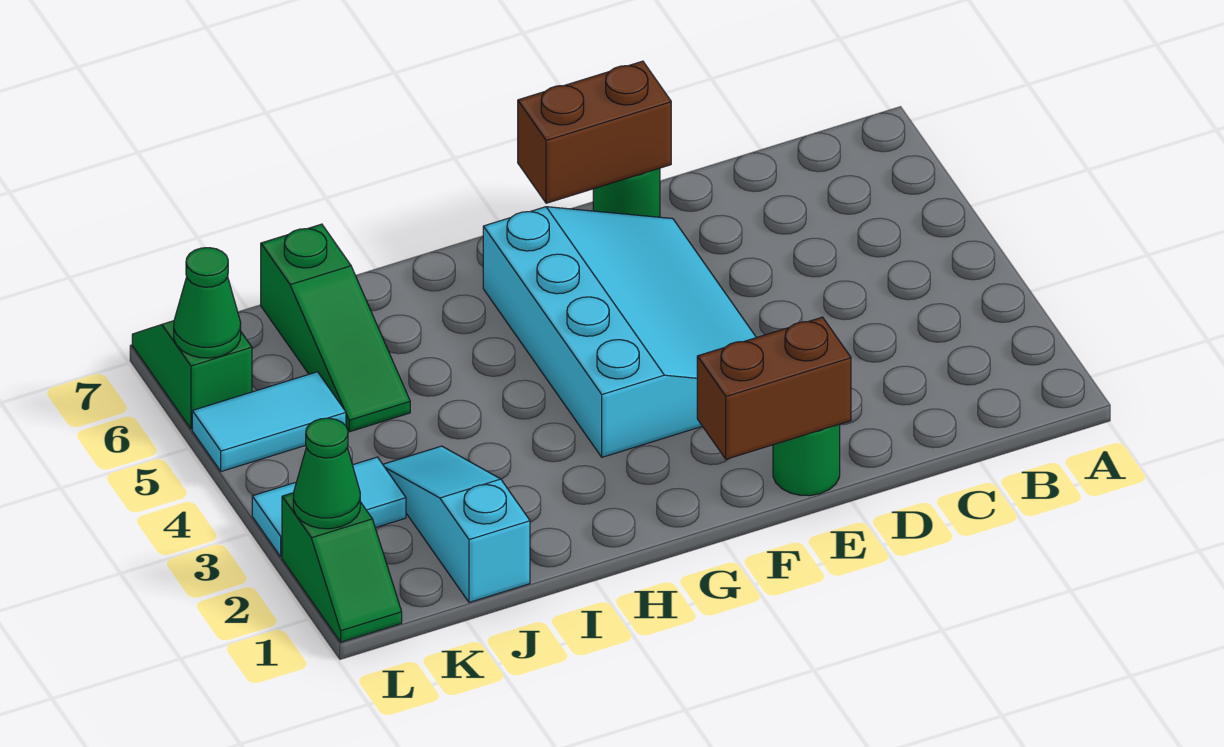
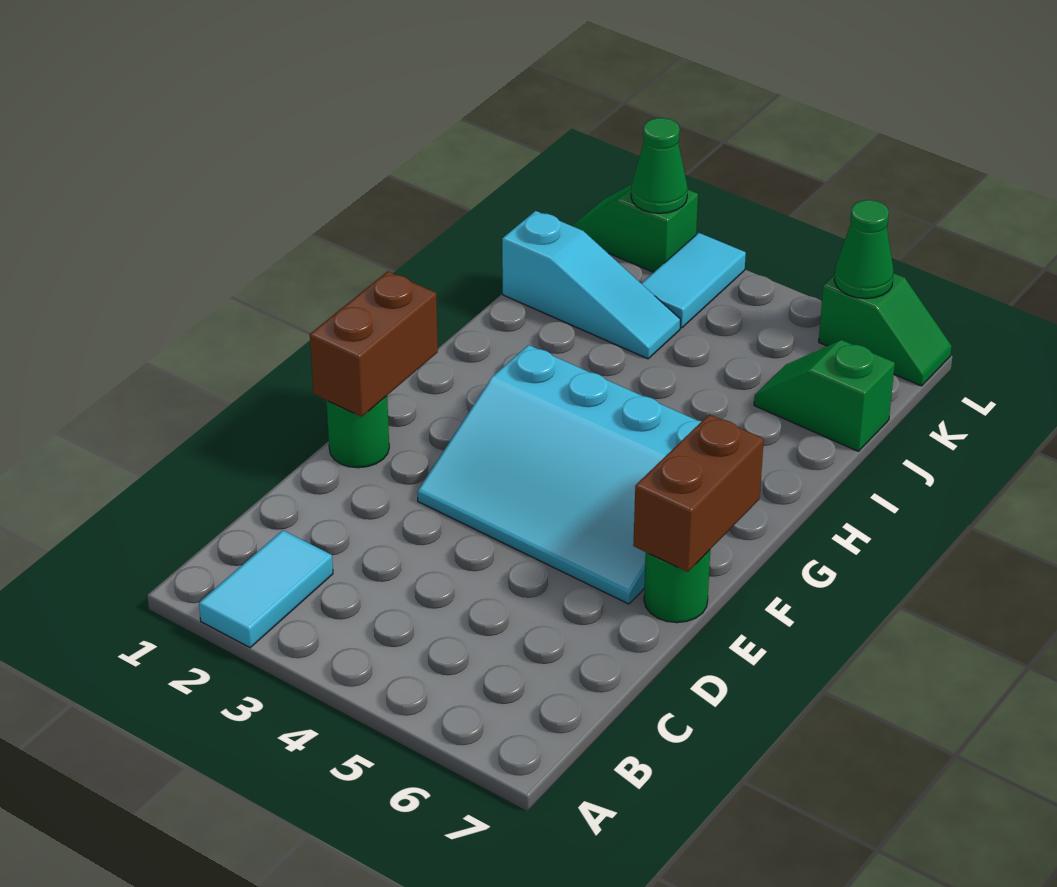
green 1x3 slope [261,224,410,432] -> green 1x2 slope [754,340,895,451]
cyan 1x2 tile [192,372,346,471] -> cyan 1x2 tile moved to [199,530,333,648]

